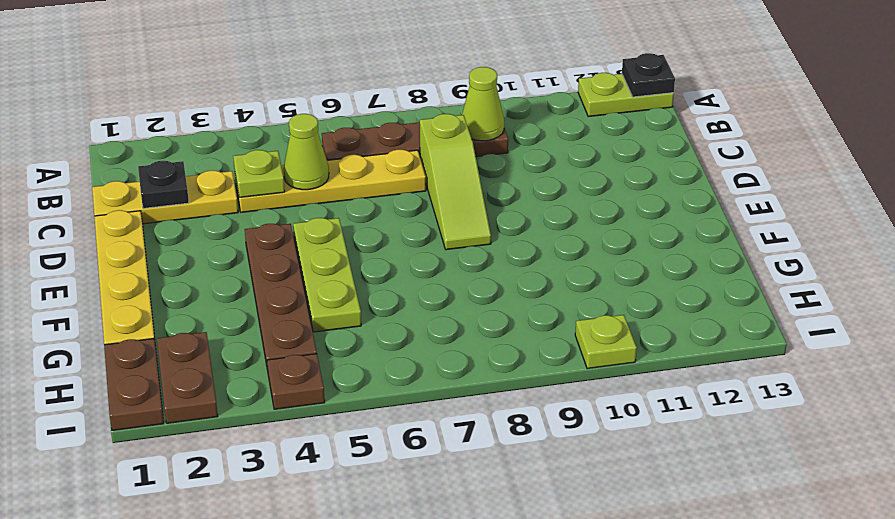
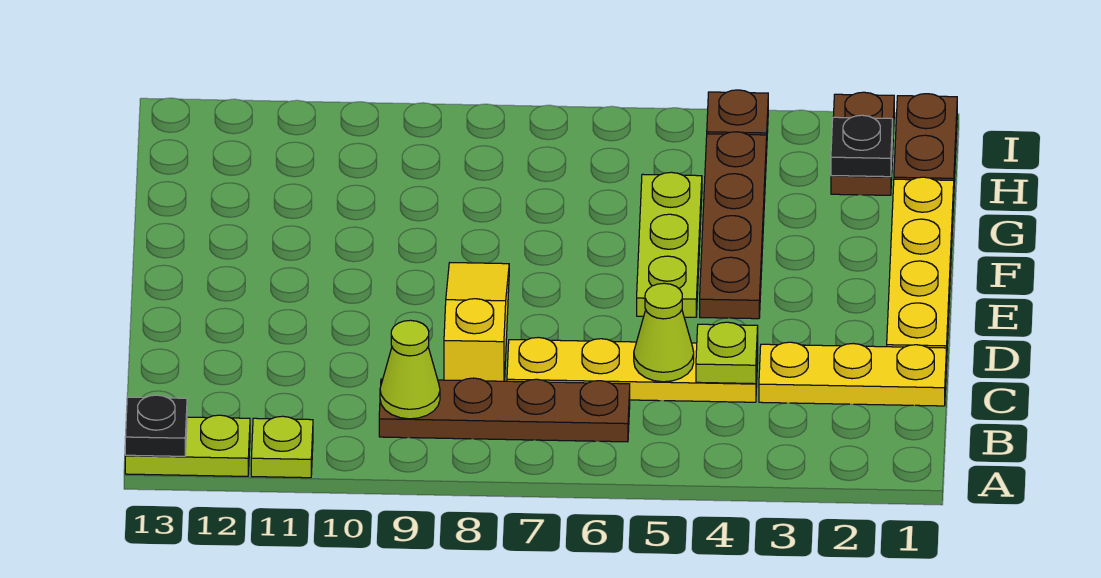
black 1x1 plate [138,161,189,208] -> black 1x1 plate moved to [831,115,893,177]
lime 1x3 slope [420,114,491,250] -> yellow 1x3 slope [444,263,509,381]
lime 1x1 plate [575,315,637,369] -> lime 1x1 plate moved to [251,416,313,478]

